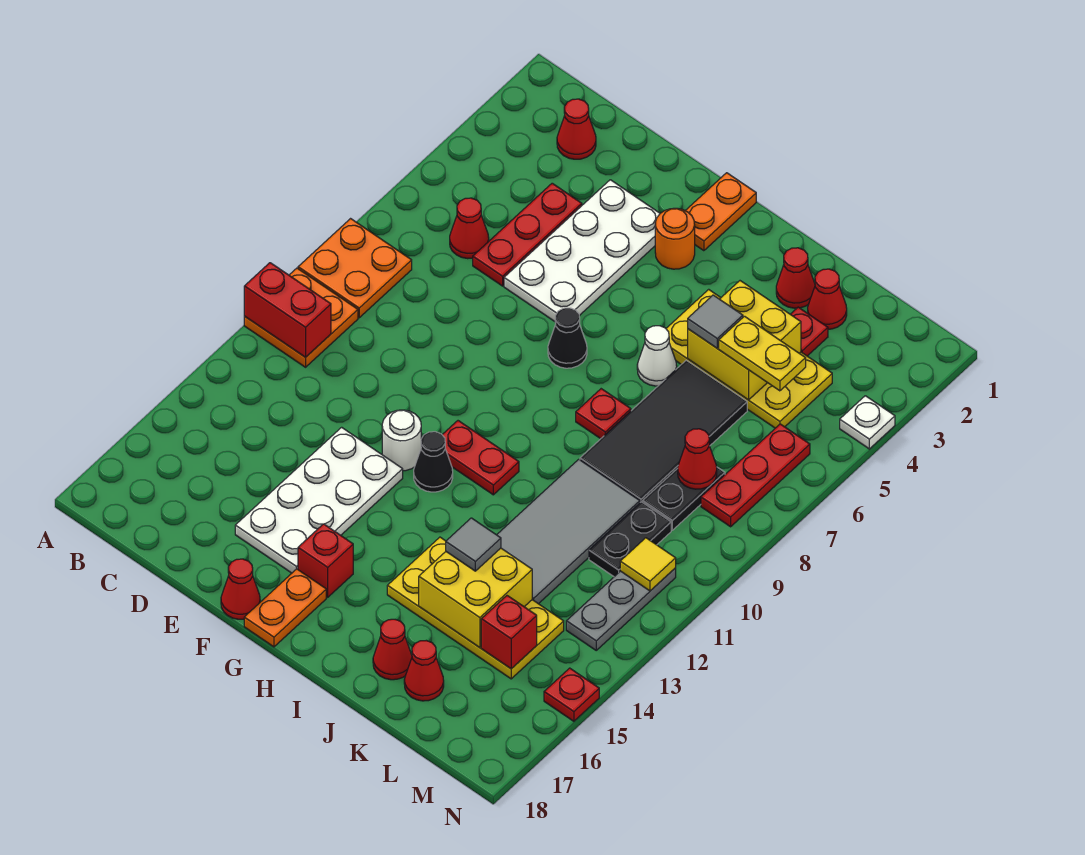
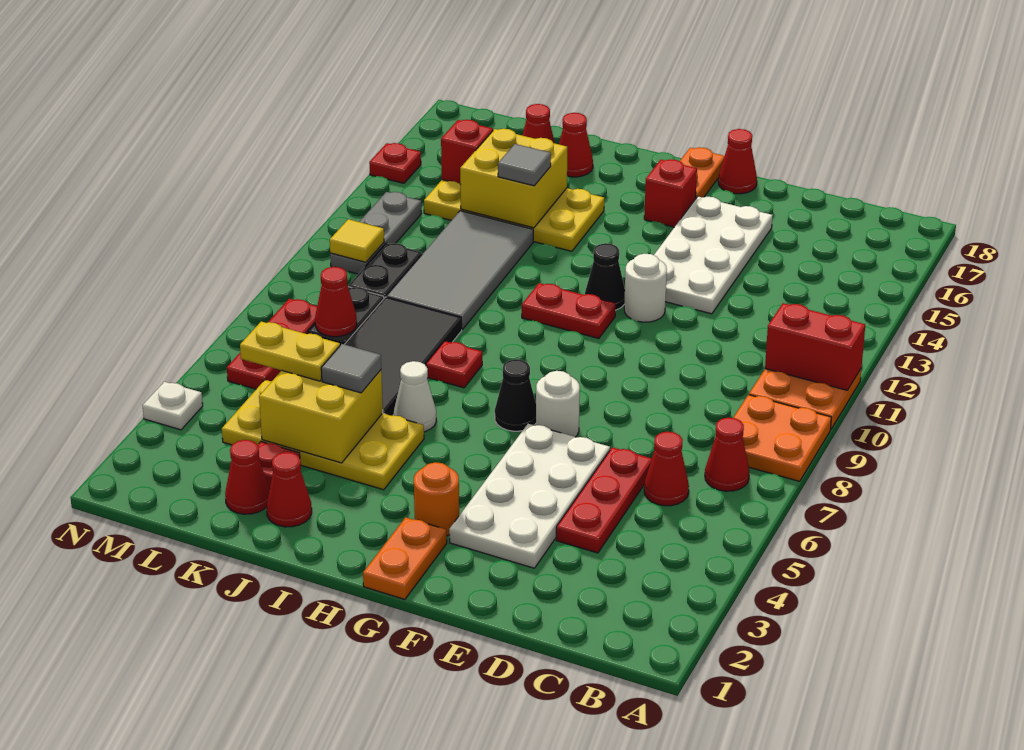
red 1x1 cone [557,99,596,159] -> red 1x1 cone moved to [705,418,749,491]
none -> white 1x1 round brick [536,371,580,437]

